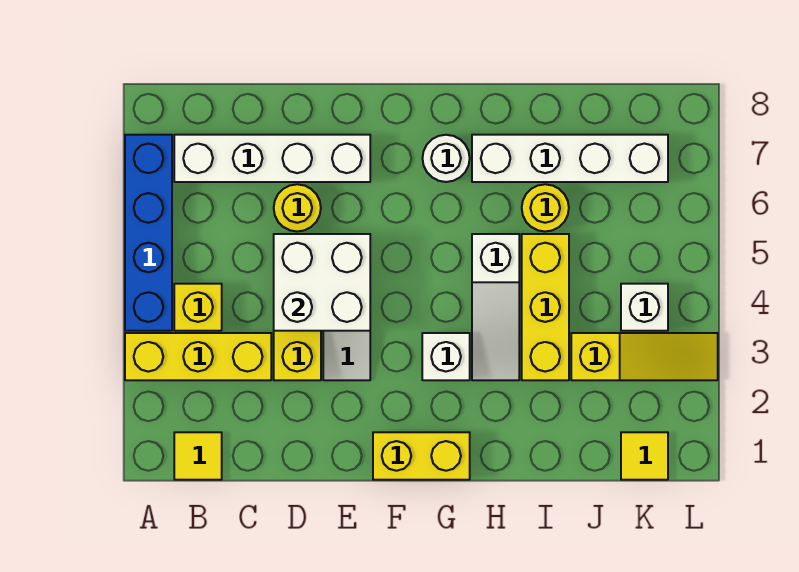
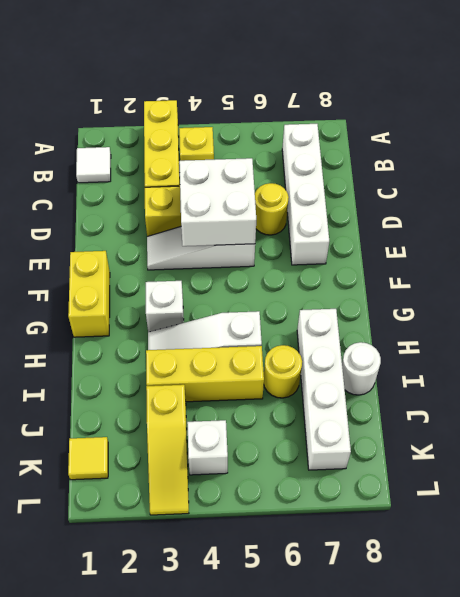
blue 1x4 brick [125,135,172,331] -> none
yellow 1x1 tile [174,432,222,480] -> white 1x1 tile [76,147,111,183]
white 1x1 round brick [422,135,470,182] -> white 1x1 round brick moved to [342,342,381,395]

